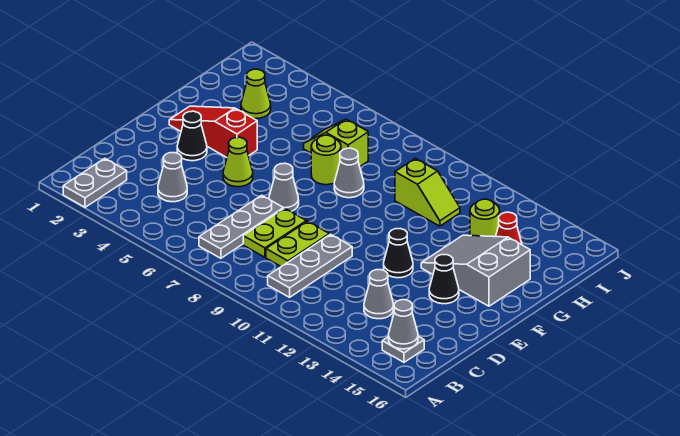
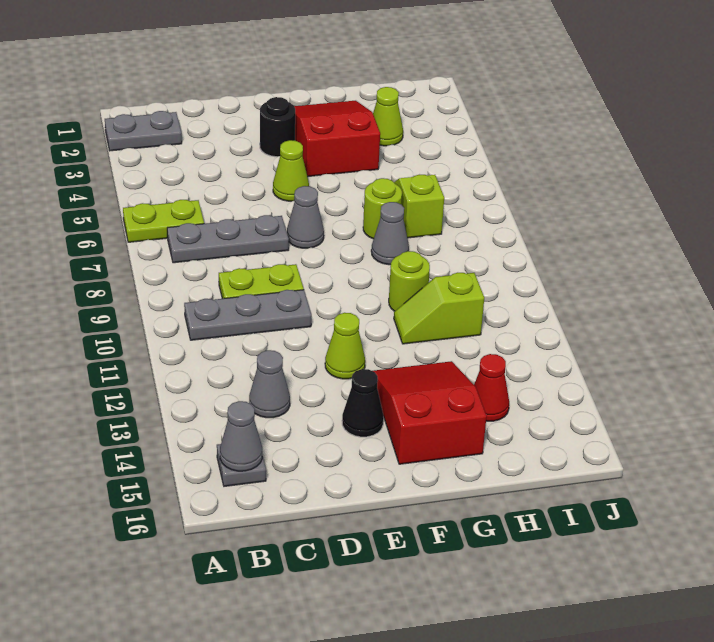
grey 1x1 cone [158,153,187,202] -> none
lime 1x2 plate [243,208,306,257] -> lime 1x2 plate moved to [123,200,204,242]
black 1x1 cone [177,111,207,161] -> black 1x1 round brick [260,97,295,157]
black 1x1 cone [384,229,413,278] -> lime 1x1 cone [325,313,365,379]
red 1x3 slope [169,106,257,157] -> red 2x3 slope [294,101,380,177]
grey 2x3 slope [421,235,530,306] -> red 2x3 slope [373,361,487,464]
lime 1x2 slope [395,158,460,226] -> lime 1x2 slope turned to [394,273,484,344]
lime 1x1 round brick [470,199,500,237] -> lime 1x1 round brick moved to [389,251,430,311]

